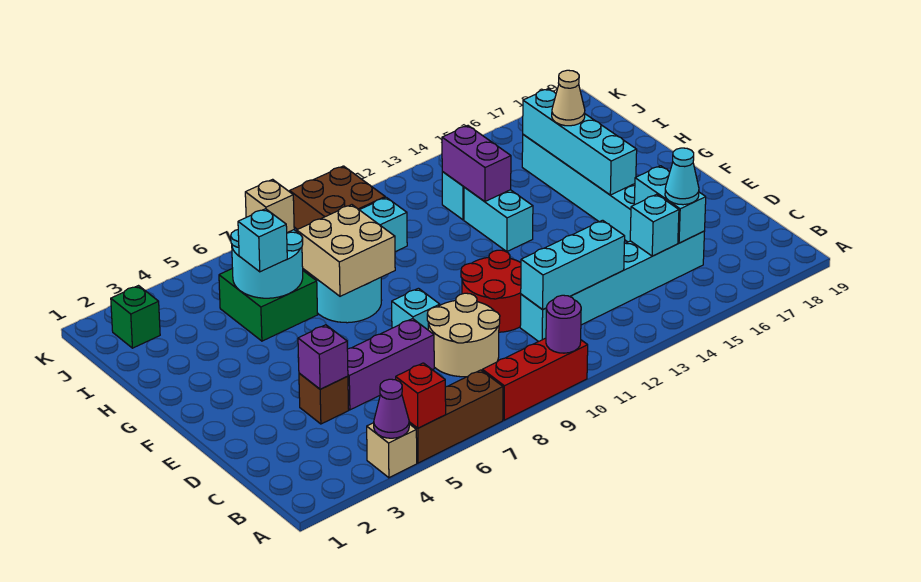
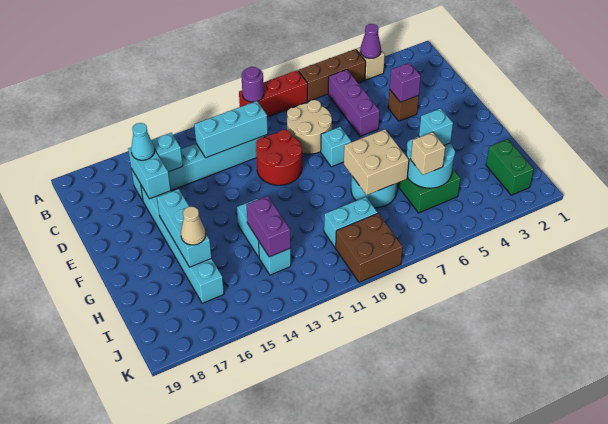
red 1x1 brick [396,363,446,428] -> none
purple 1x3 brick [347,319,434,410] -> purple 1x3 brick turned to [328,70,380,136]
cyan 1x4 brick [523,89,637,195] -> cyan 1x3 brick [157,189,211,267]
green 1x1 brick [111,286,160,348] -> green 1x2 brick [486,139,534,195]

